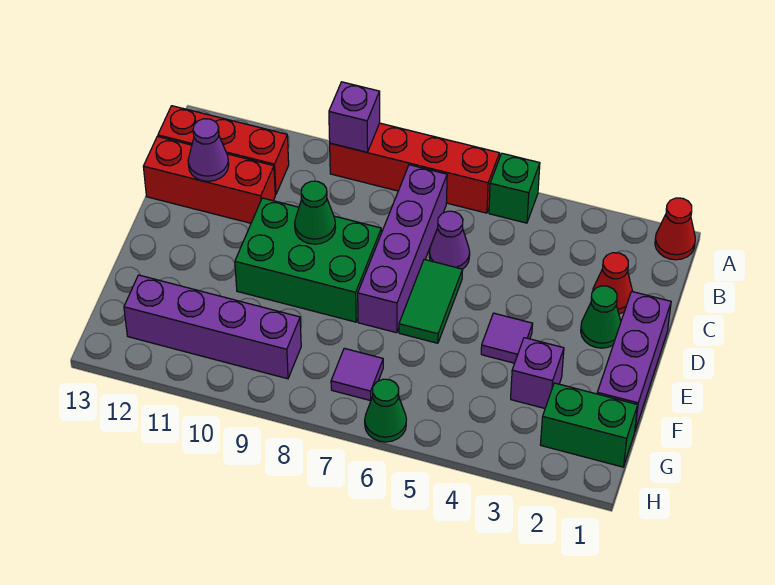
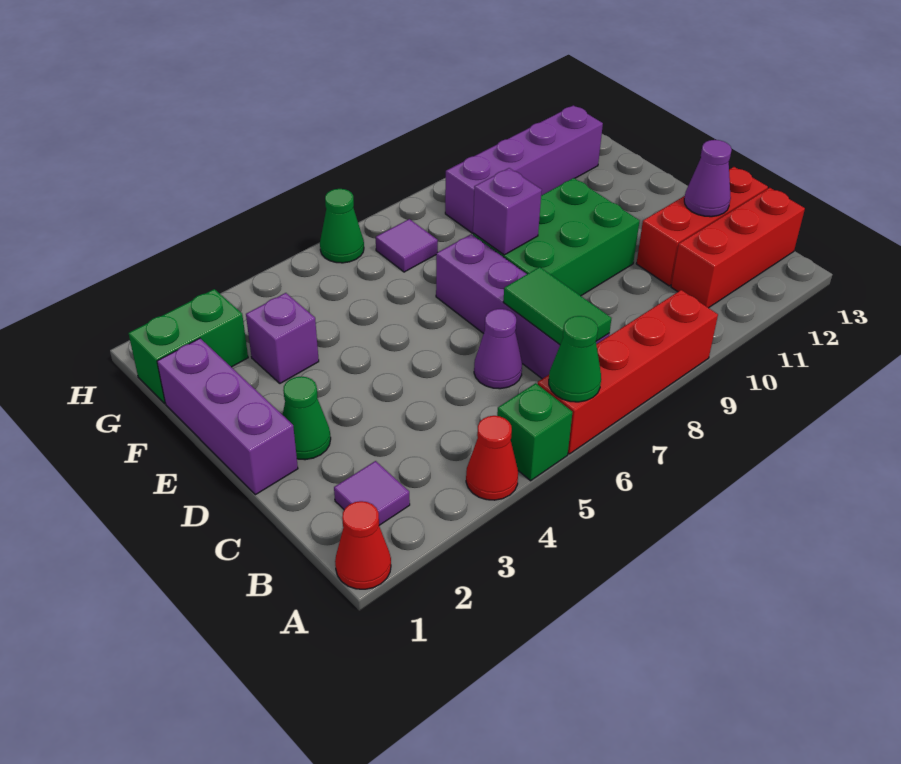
purple 1x1 brick [329,82,380,152] -> purple 1x1 brick moved to [473,168,542,255]
red 1x1 cone [593,253,633,314] -> red 1x1 cone moved to [466,416,518,500]
green 1x2 tile [399,259,463,343] -> green 1x2 tile moved to [503,267,611,344]
green 1x1 cone [295,181,336,244] -> green 1x1 cone moved to [549,316,601,402]
purple 1x1 tile [481,313,533,363] -> purple 1x1 tile moved to [334,461,410,525]

